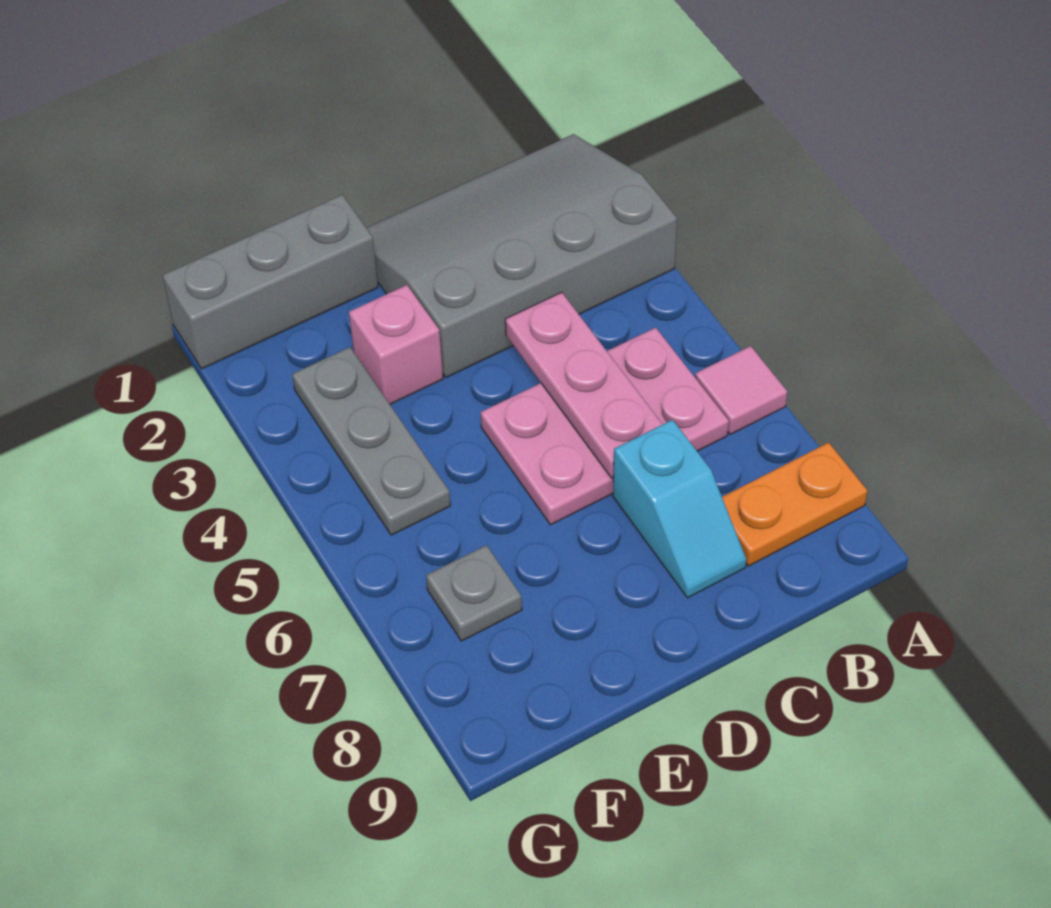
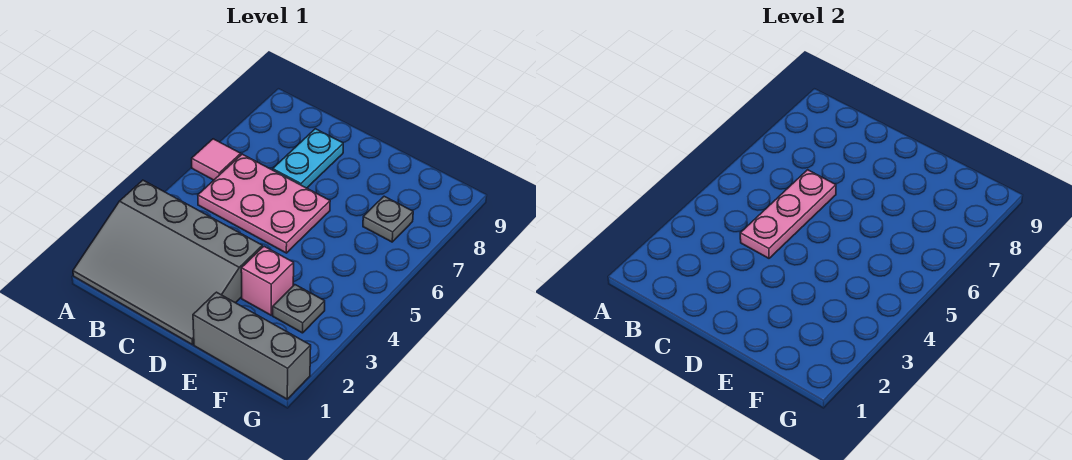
orange 1x2 plate [722,442,867,566] -> none
cyan 1x2 slope [613,420,746,598] -> cyan 1x2 plate [273,129,343,188]
grey 1x3 plate [292,347,450,535] -> grey 1x1 plate [273,285,325,333]

